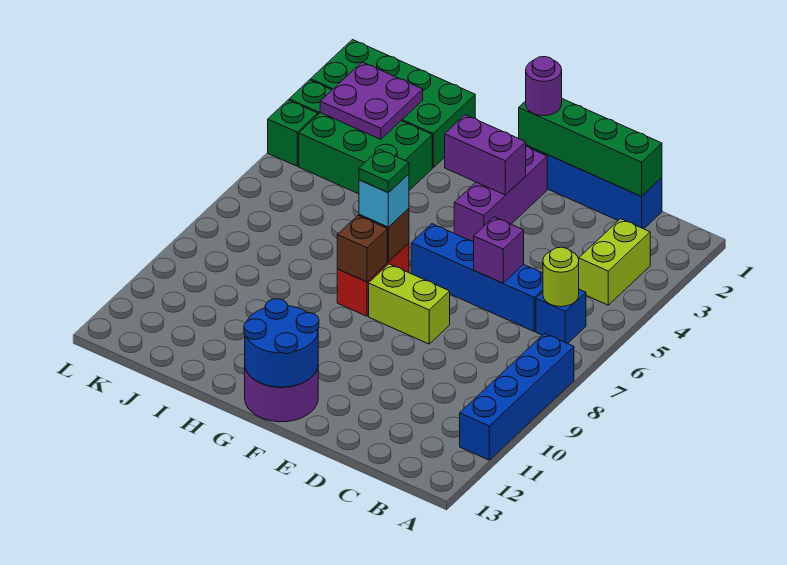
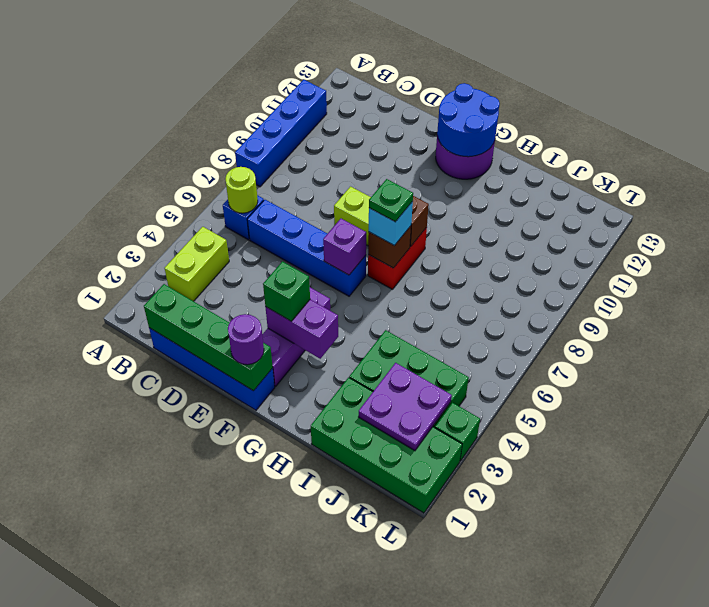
purple 1x1 brick [474,217,524,283] -> purple 1x1 brick moved to [323,219,366,275]
green 1x1 brick [268,100,318,166] -> green 1x1 brick moved to [263,262,310,321]

